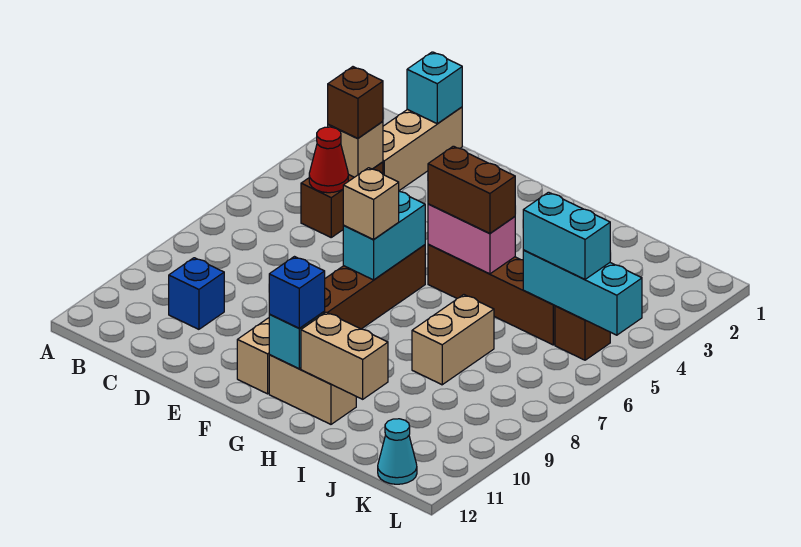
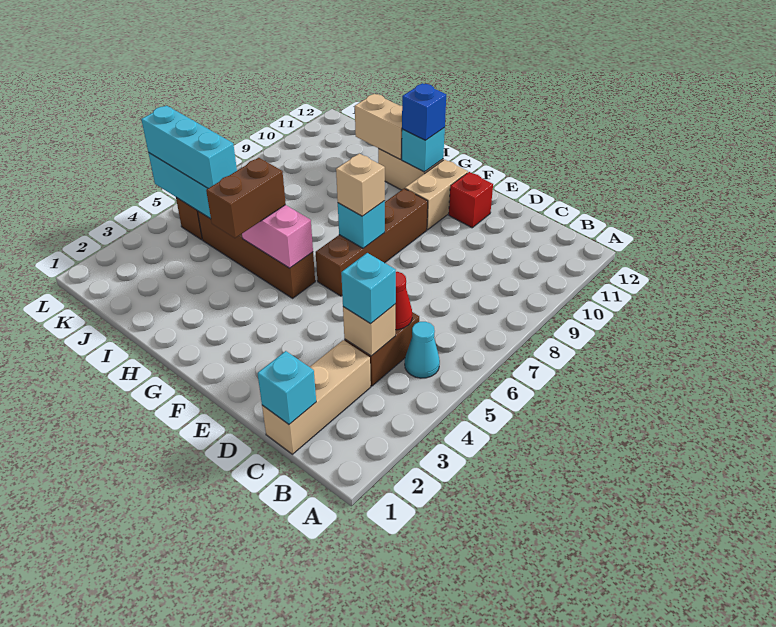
brown 1x1 brick [328,67,383,139] -> cyan 1x1 brick [341,253,396,324]
blue 1x1 brick [169,258,224,329] -> none
none -> red 1x1 brick [449,172,493,228]
cyan 1x2 brick [343,191,425,280] -> cyan 1x1 brick [338,201,385,248]
brown 1x2 brick [428,146,515,234] -> brown 1x2 brick turned to [206,158,286,238]
tan 1x2 brick [412,295,494,385] -> none
cyan 1x2 brick [523,192,610,279] -> cyan 1x3 brick [141,106,237,188]
cyan 1x1 cone [378,419,417,484] -> cyan 1x1 cone moved to [405,322,440,378]

